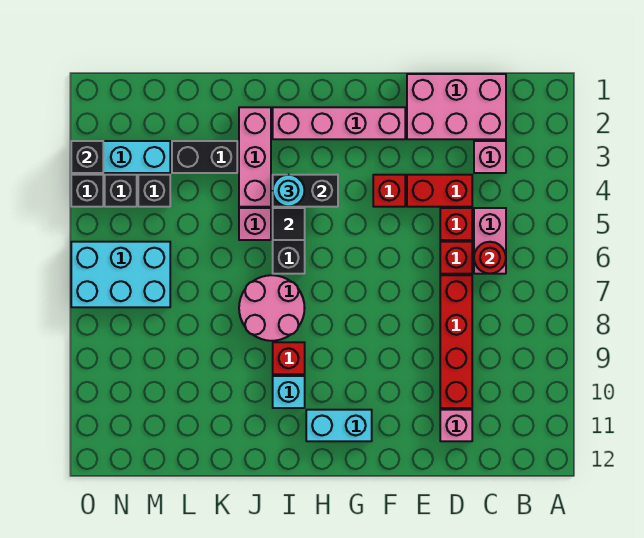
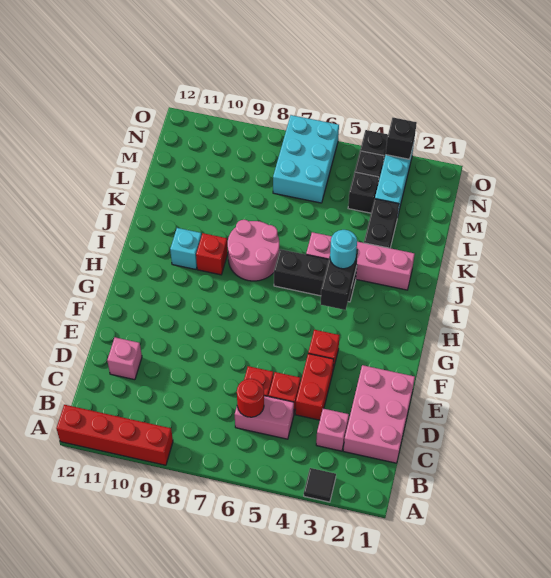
red 1x4 brick [440,275,472,408] -> red 1x4 brick moved to [56,405,173,465]
pink 1x4 brick [273,107,405,139] -> none
cyan 1x2 brick [306,410,372,441] -> none
black 1x1 tile [273,208,305,240] -> black 1x1 tile moved to [304,468,336,502]

